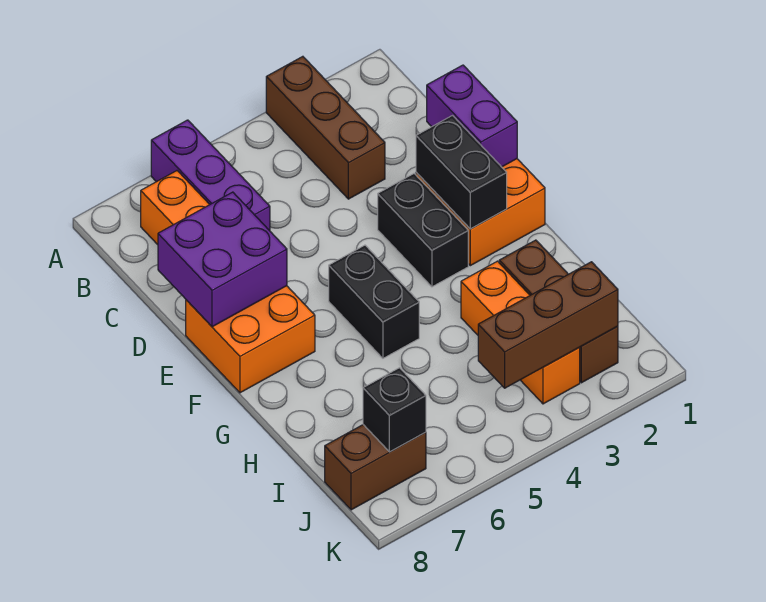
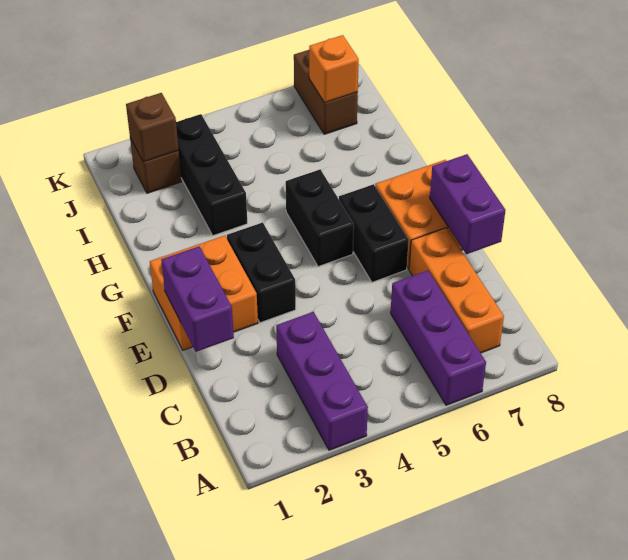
brown 1x3 brick [266,56,385,199] -> purple 1x3 brick [276,312,368,450]
purple 2x2 brick [158,192,287,327] -> purple 1x2 brick [430,154,505,254]
black 1x2 brick [416,116,507,229] -> black 1x2 brick moved to [339,184,409,282]
brown 1x3 brick [499,240,618,383] -> brown 1x1 brick [130,138,181,193]
orange 1x3 brick [461,261,580,404] -> black 1x3 brick [176,114,247,235]
brown 1x3 brick [478,262,618,388] -> brown 1x1 brick [126,93,178,162]
brown 1x2 brick [325,425,426,510] -> brown 1x2 brick turned to [294,50,358,134]
black 1x1 brick [363,368,426,452] -> orange 1x1 brick [309,35,359,103]

